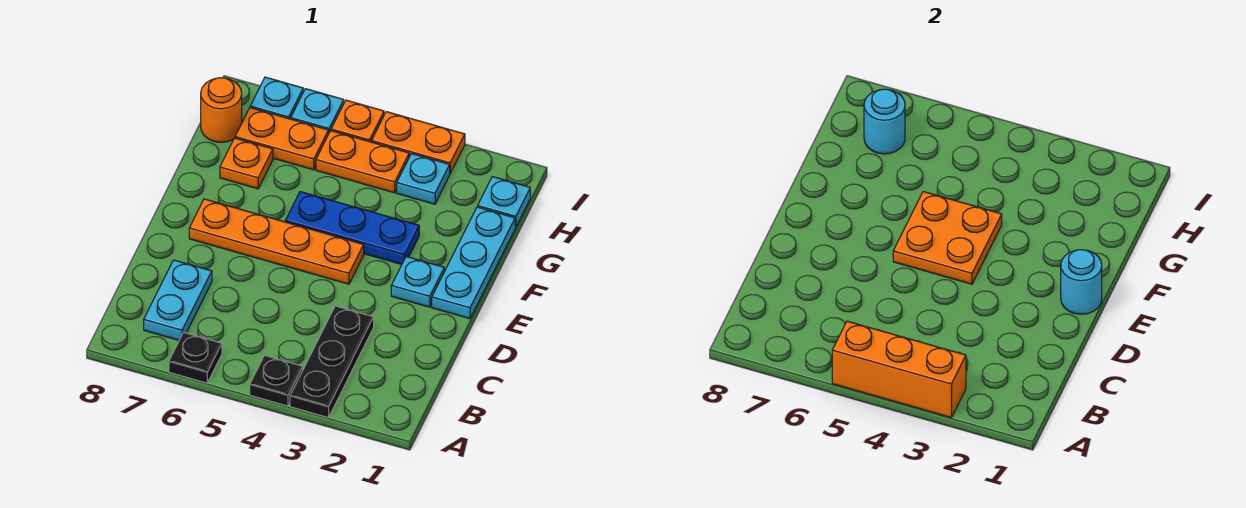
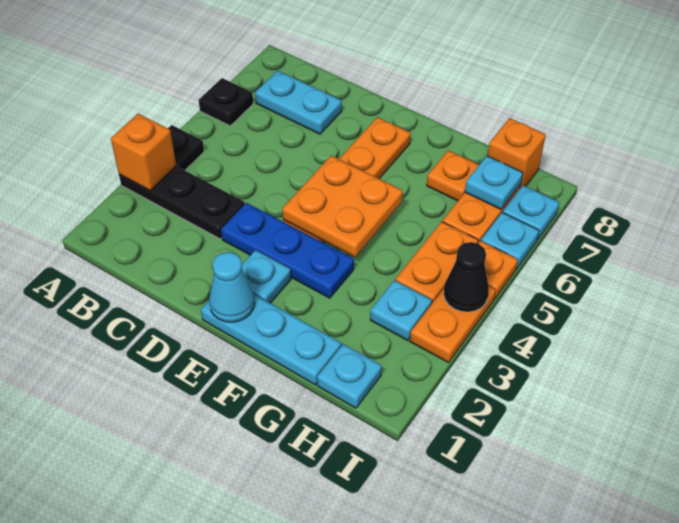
orange 1x3 brick [832,321,966,418] -> orange 1x1 brick [111,114,176,191]
cyan 1x1 round brick [1061,250,1102,314] -> cyan 1x1 cone [209,252,255,322]
blue 1x3 plate [285,192,419,264] -> blue 1x3 plate turned to [221,203,354,298]
cyan 1x1 round brick [864,89,905,154] -> cyan 1x1 plate [465,156,523,209]
orange 1x1 round brick [201,78,242,142] -> orange 1x1 brick [488,118,546,188]
none -> black 1x1 cone [444,242,489,312]

